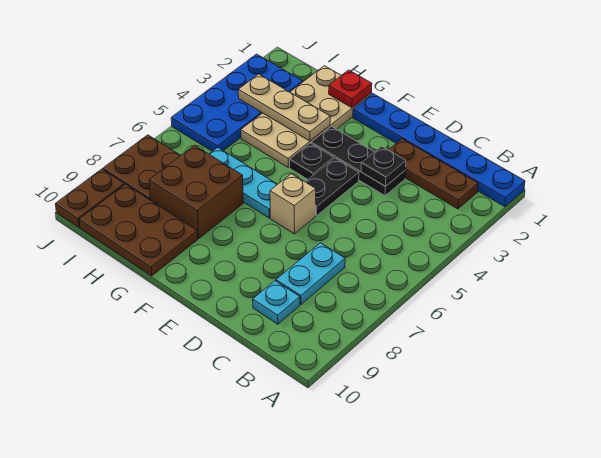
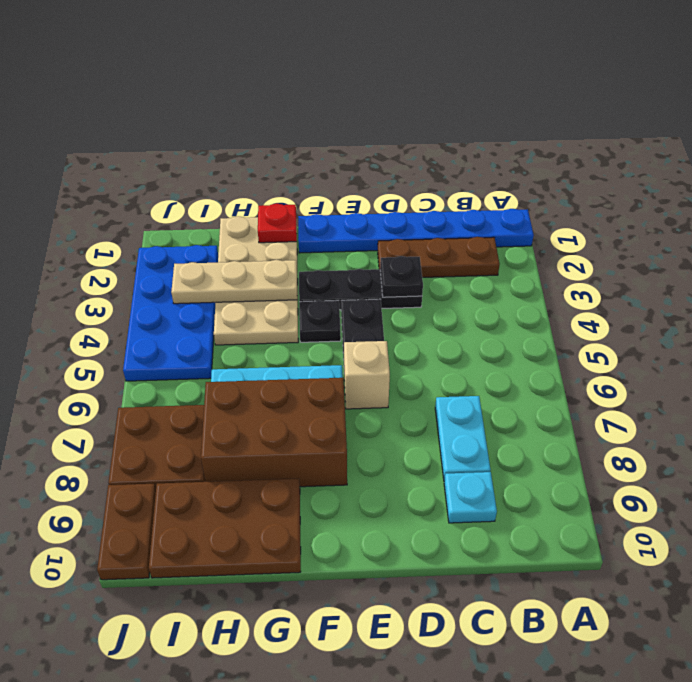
brown 2x2 brick [149,145,243,239] -> brown 2x3 brick [201,378,347,487]

